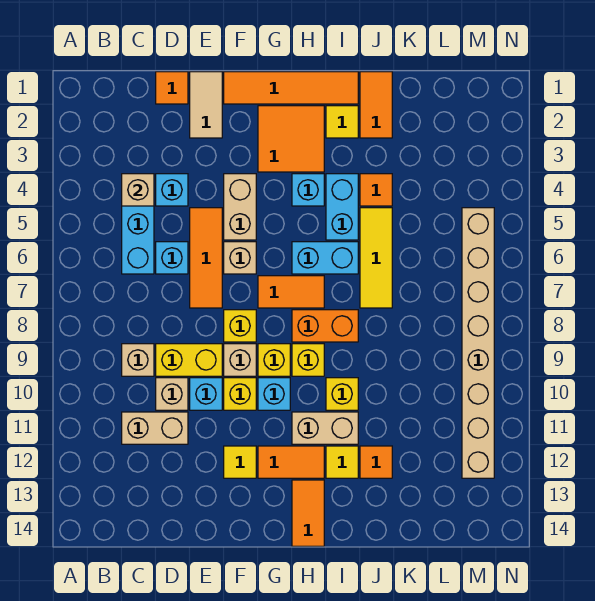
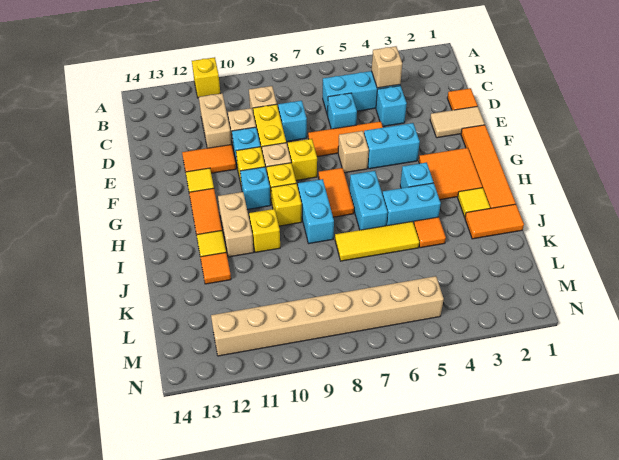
none -> yellow 1x1 brick [192,57,220,98]
none -> cyan 1x1 brick [278,101,307,141]
tan 1x2 brick [224,174,256,240] -> cyan 1x2 brick [364,123,420,169]
orange 1x2 brick [292,310,358,342] -> cyan 1x2 brick [298,179,334,244]
orange 1x2 tile [292,480,324,546] -> orange 1x2 tile moved to [182,145,236,173]

